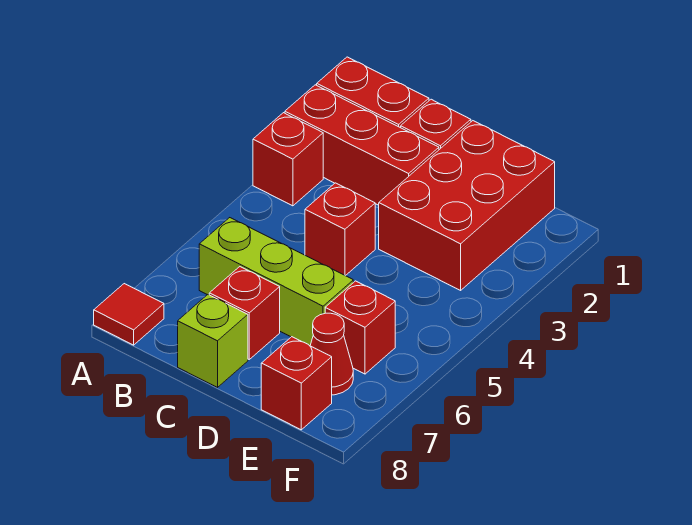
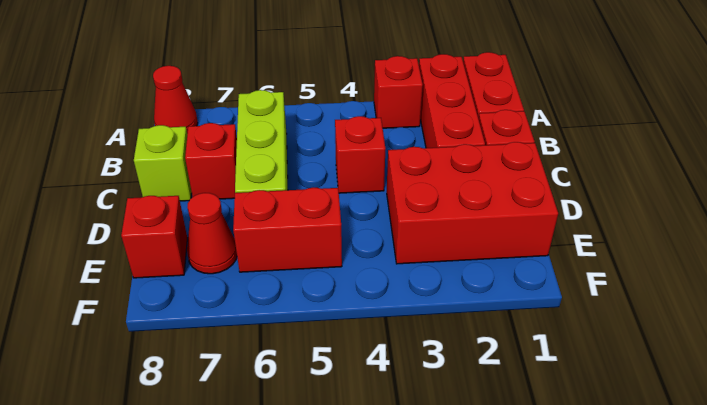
red 1x1 tile [94,284,164,345] -> red 1x1 cone [153,66,198,134]
red 1x1 brick [325,281,395,374] -> red 1x2 brick [233,188,342,272]

